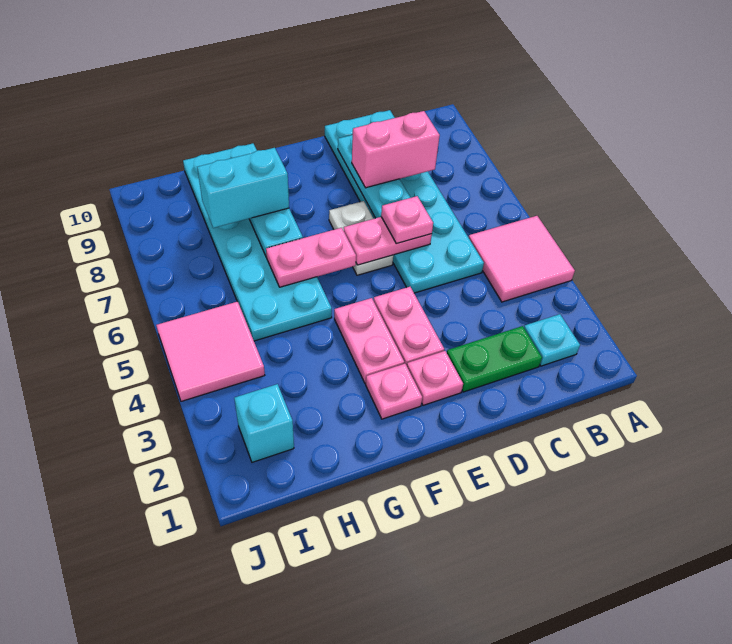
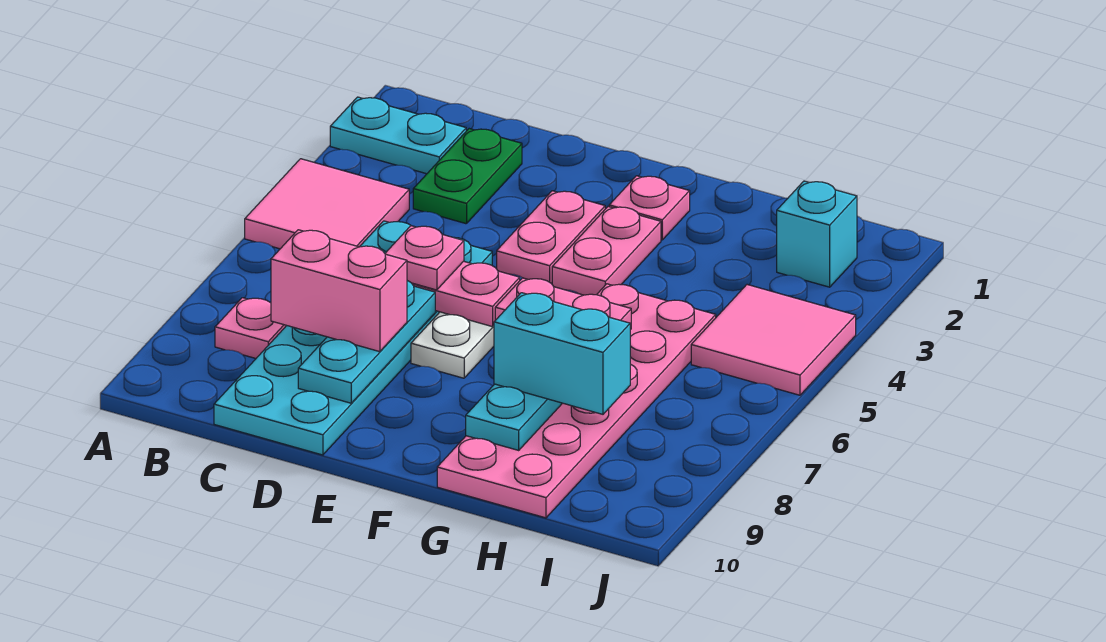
cyan 1x1 plate [524,314,580,366] -> cyan 1x2 plate [330,97,466,174]
green 1x2 plate [447,326,542,392] -> green 1x2 plate turned to [413,129,522,224]
pink 1x1 plate [407,351,463,405] -> pink 1x1 plate moved to [215,298,286,358]
cyan 2x6 plate [183,143,332,341] -> pink 2x6 plate [437,284,716,518]

